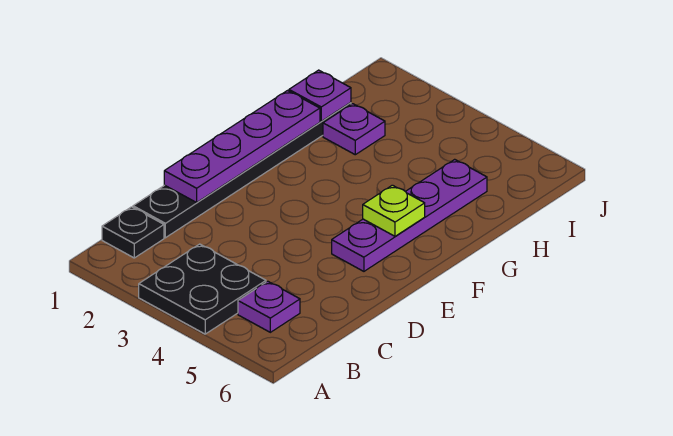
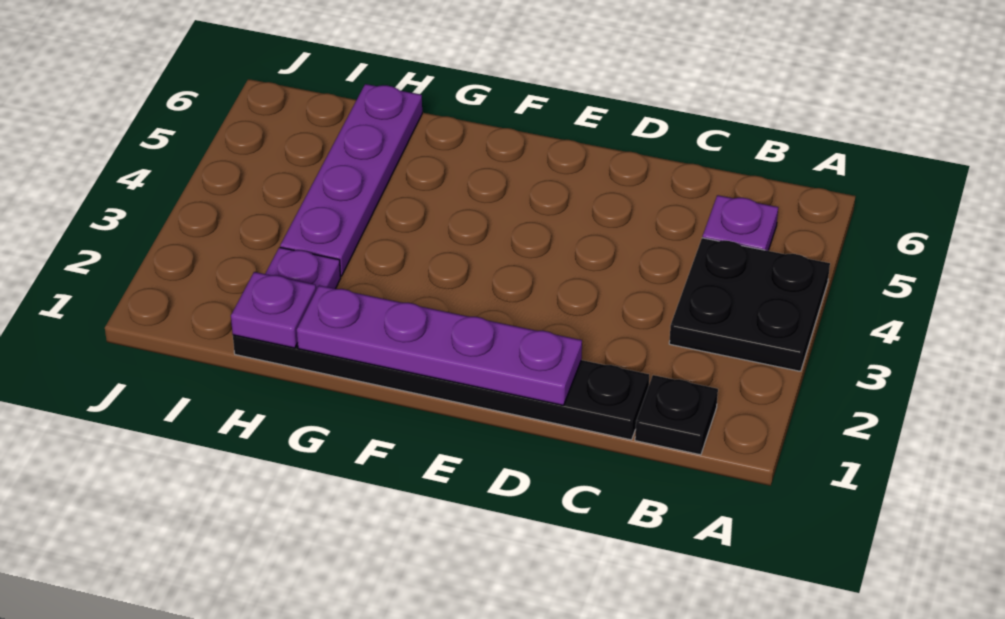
purple 1x4 plate [332,159,487,271] -> purple 1x4 plate turned to [280,84,422,276]
lime 1x1 plate [363,185,425,236] -> none

